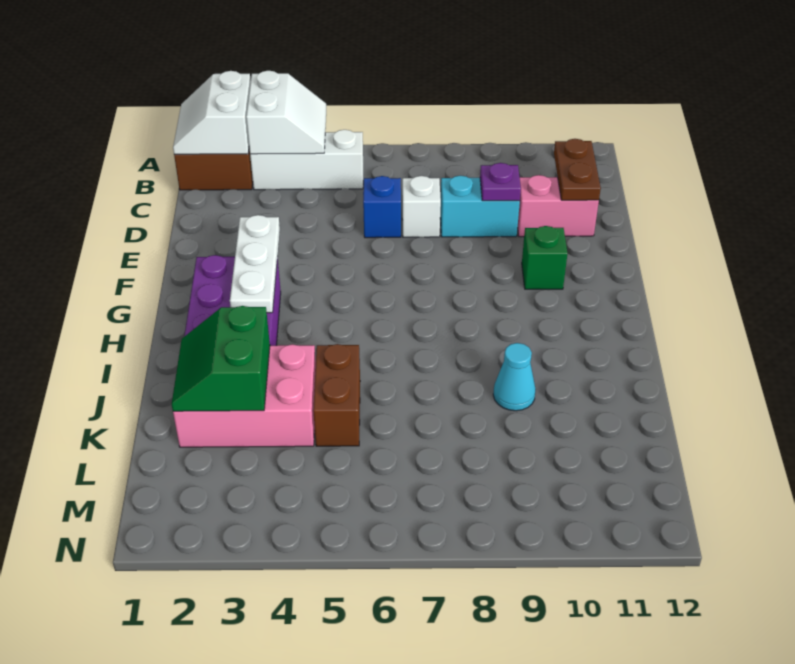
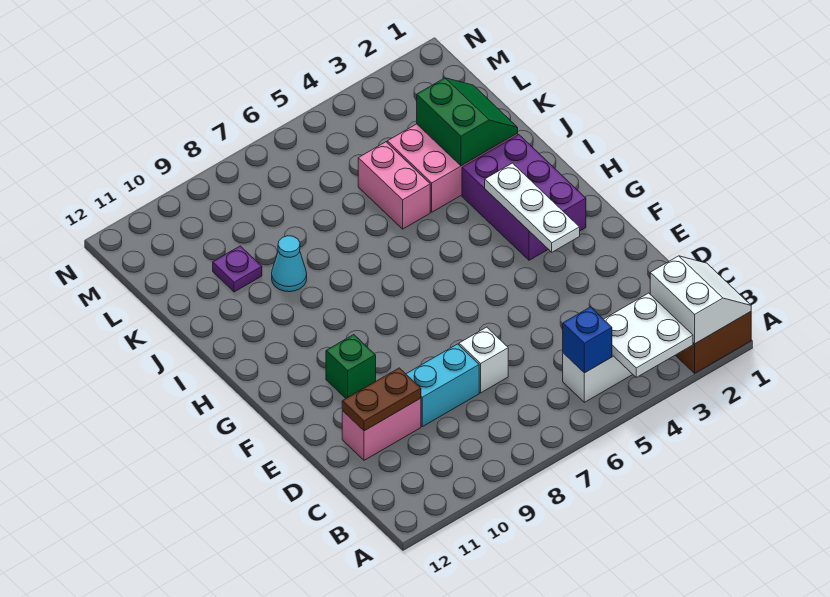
white 2x2 slope [246,71,326,154] -> white 2x2 plate [604,293,693,377]
brown 1x2 plate [554,139,601,200] -> brown 1x2 plate turned to [342,368,421,431]
blue 1x1 brick [363,176,401,238] -> blue 1x1 brick moved to [563,307,612,373]
purple 1x1 plate [480,163,521,201] -> purple 1x1 plate moved to [213,246,262,292]
brown 1x2 brick [313,344,360,446] -> pink 1x2 brick [358,142,430,229]

